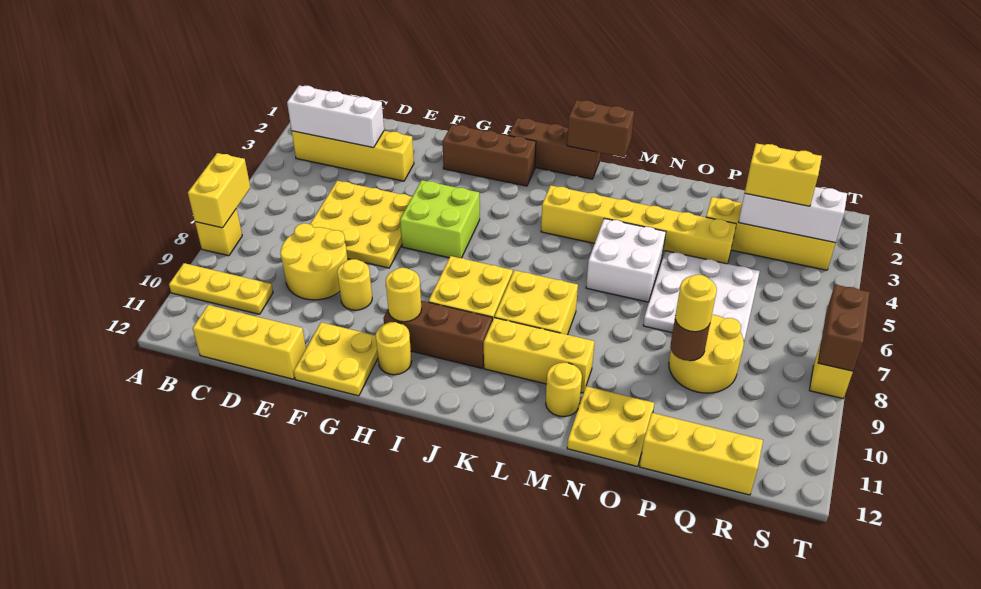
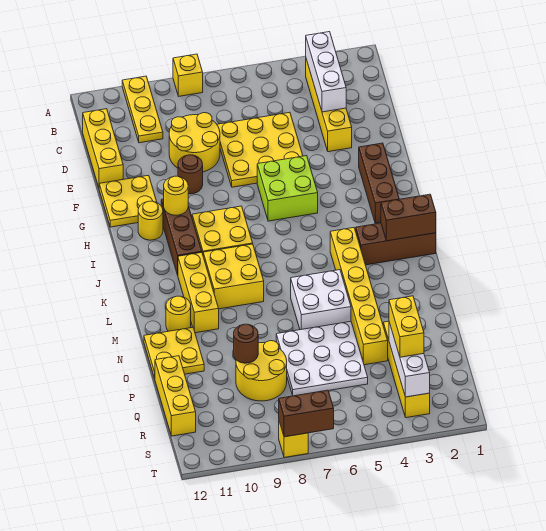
yellow 1x2 brick [188,153,250,228] -> none
yellow 1x1 round brick [337,259,372,310] -> brown 1x1 round brick [178,155,203,194]
brown 1x3 brick [509,118,600,179] -> brown 1x3 brick turned to [356,223,436,265]
brown 1x2 brick [567,100,634,157] -> brown 1x2 brick turned to [381,194,436,241]
yellow 1x1 round brick [675,275,717,332] -> none

